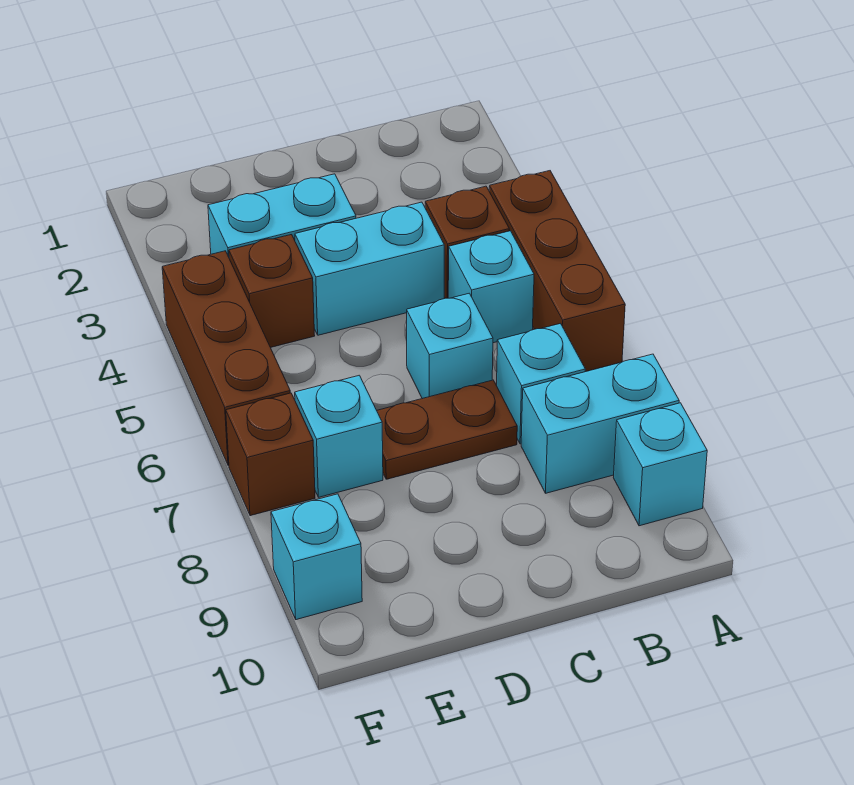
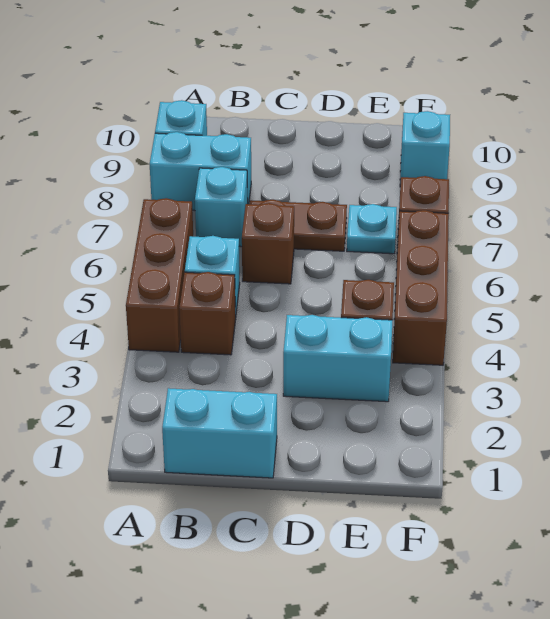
cyan 1x2 brick [295,202,444,335] -> cyan 1x2 brick moved to [162,388,277,478]
cyan 1x1 brick [407,293,493,399] -> brown 1x1 brick [242,203,294,284]
cyan 1x1 brick [295,375,383,497] -> cyan 1x1 plate [347,204,397,254]

